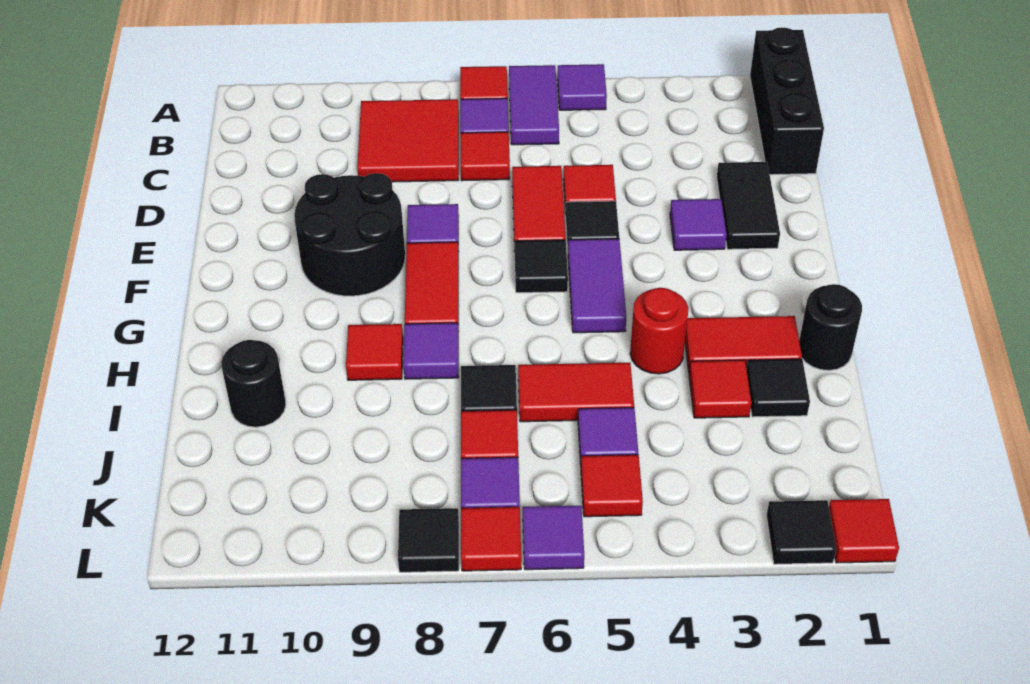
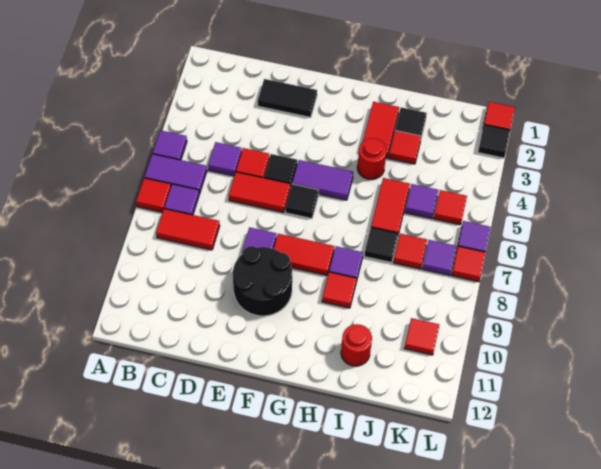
black 1x3 brick [750,28,824,175] -> none
red 2x2 tile [357,99,459,182] -> red 1x2 tile [156,209,220,250]
red 1x1 tile [460,132,510,181] -> red 1x1 tile moved to [404,318,439,355]
purple 1x1 tile [670,199,727,250] -> purple 1x1 tile moved to [208,142,242,176]
black 1x1 round brick [799,284,862,370] -> none
black 1x1 round brick [221,340,286,427] -> red 1x1 round brick [341,324,372,366]
black 1x1 tile [398,508,459,572] -> none

